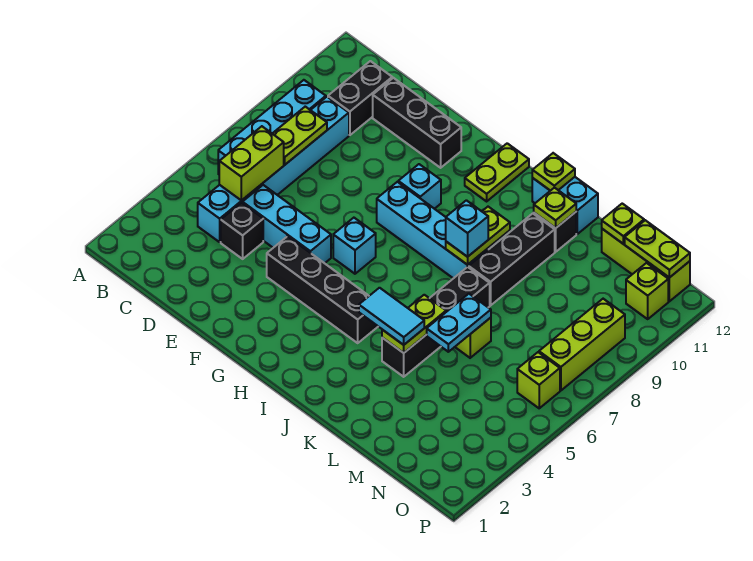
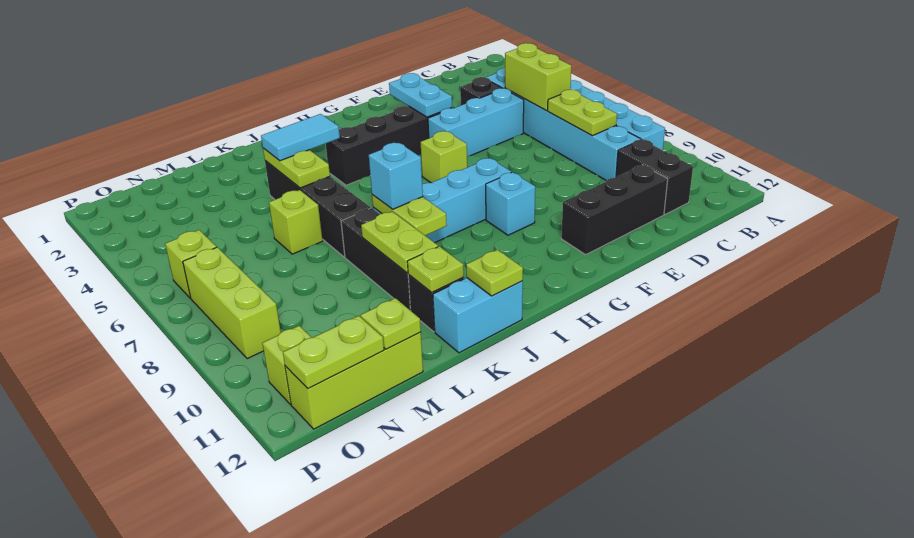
cyan 1x1 brick [333,218,376,274] -> lime 1x1 brick [421,131,467,183]
lime 1x2 plate [465,143,529,201] -> lime 1x2 plate moved to [361,212,438,273]
cyan 1x2 plate [426,294,491,352] -> cyan 1x2 plate moved to [389,73,452,117]

